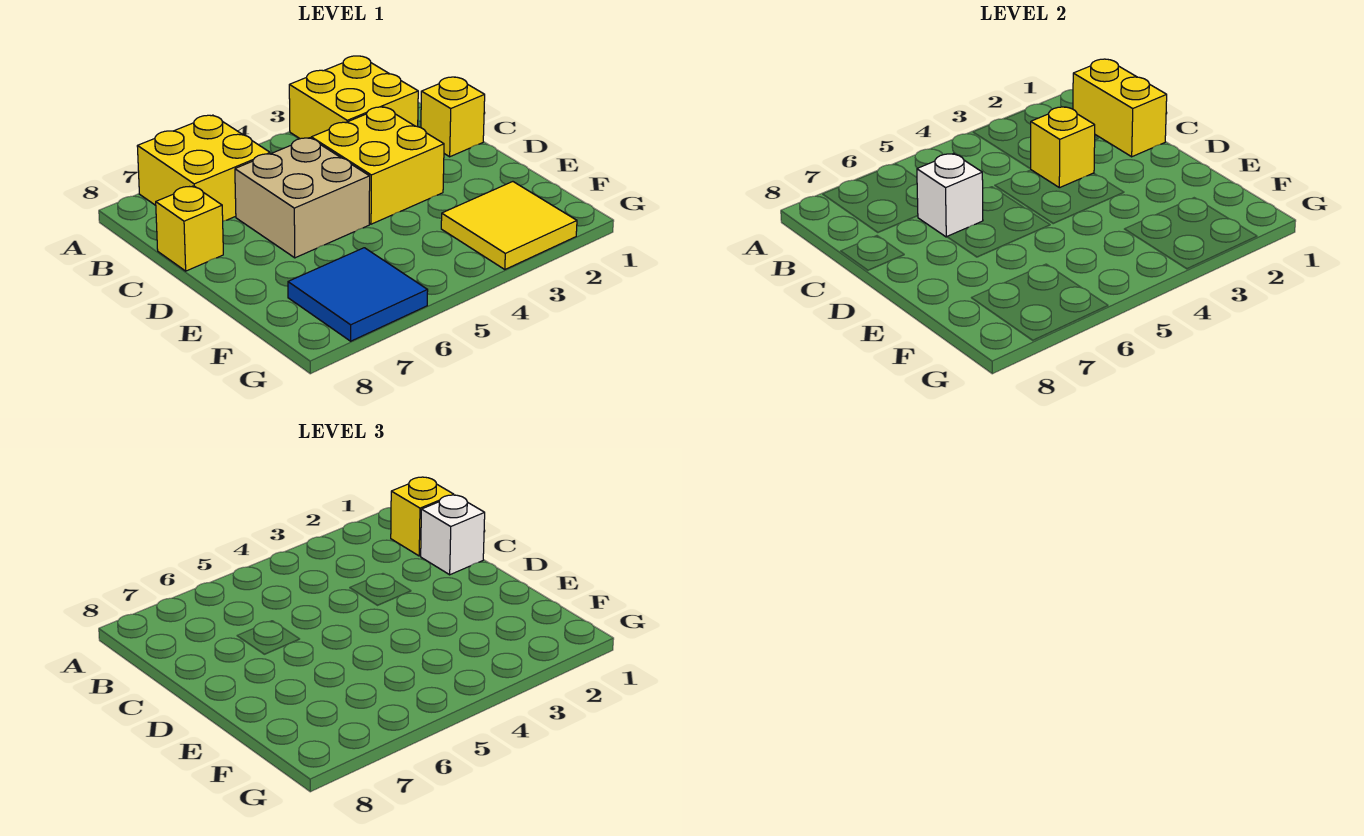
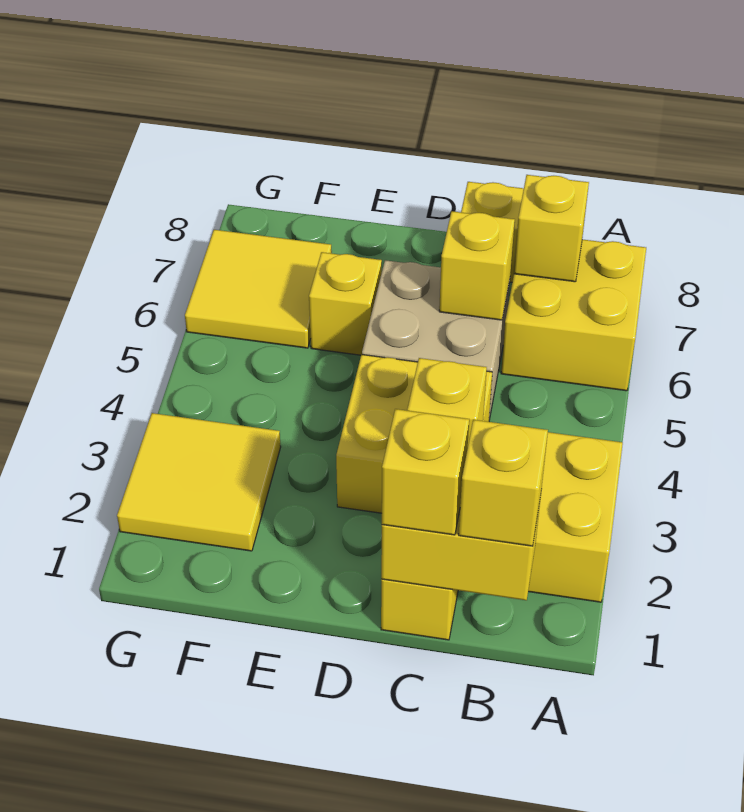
none -> yellow 1x1 brick [514,175,589,282]
white 1x1 brick [421,495,485,575] -> yellow 1x1 brick [382,409,469,535]
white 1x1 brick [917,154,983,237] -> yellow 1x1 brick [439,211,515,320]
none -> yellow 1x1 brick [309,252,382,355]
blue 2x2 tile [288,248,428,341] -> yellow 2x2 tile [185,230,332,348]

